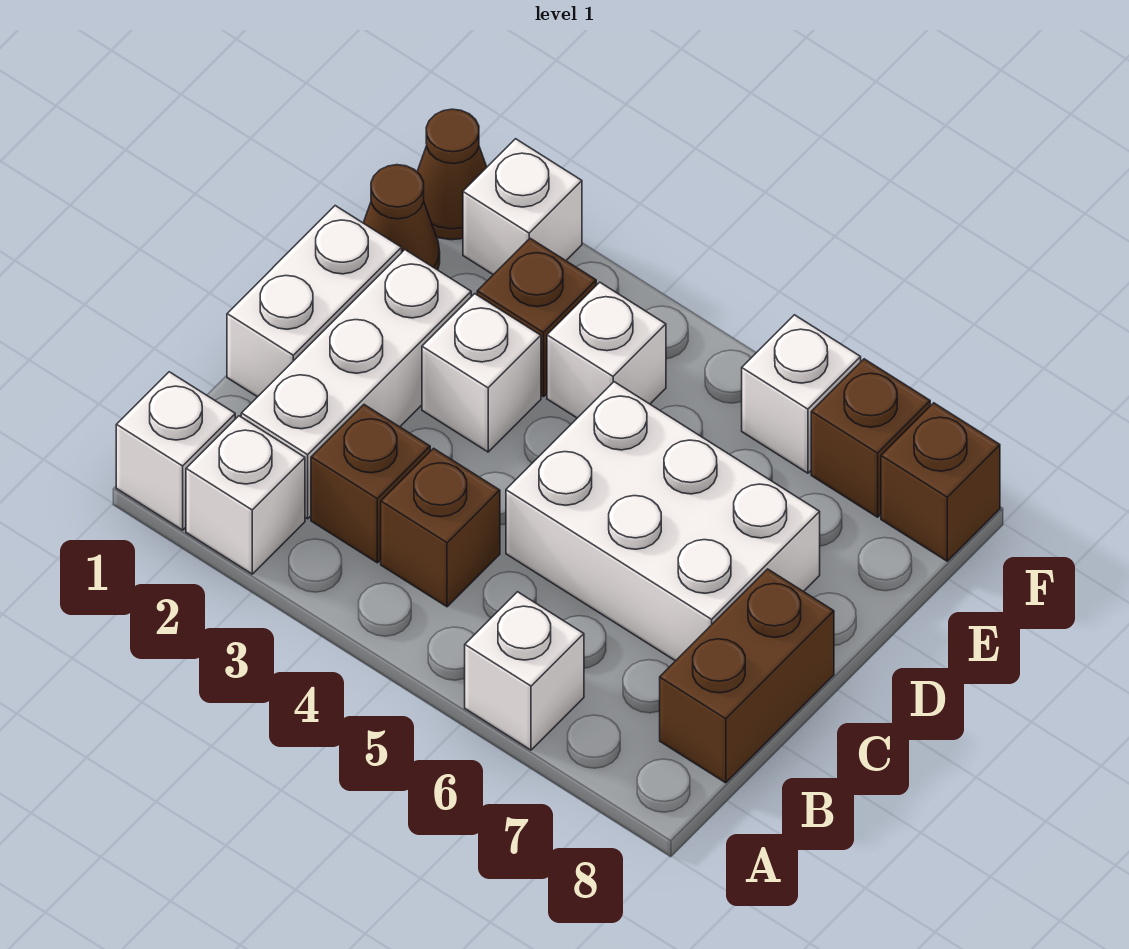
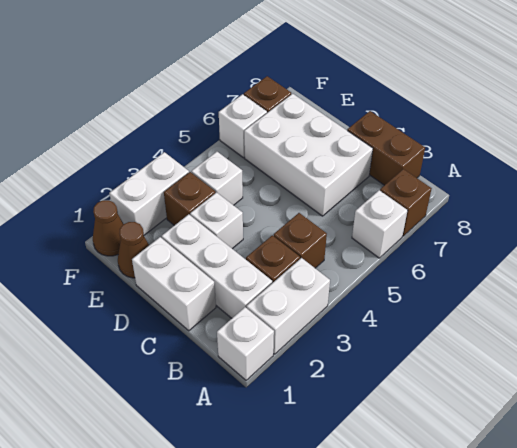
white 1x1 brick [186,416,305,574] -> white 1x2 brick [246,258,330,354]
white 2x3 brick [506,382,820,661] -> white 2x3 brick turned to [244,94,373,216]
white 1x1 brick [463,139,582,275] -> white 1x2 brick [109,152,189,235]
brown 1x1 brick [881,403,1000,561] -> brown 1x1 brick moved to [380,169,432,236]

